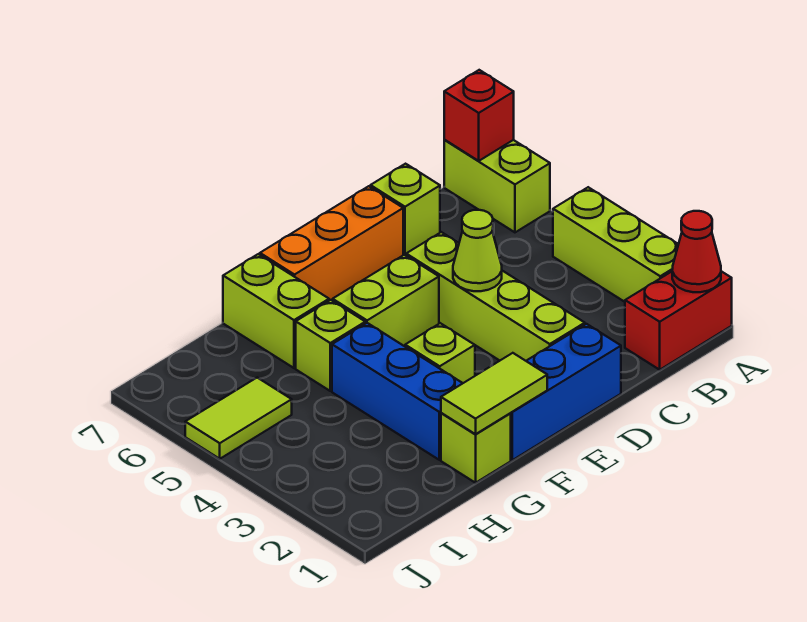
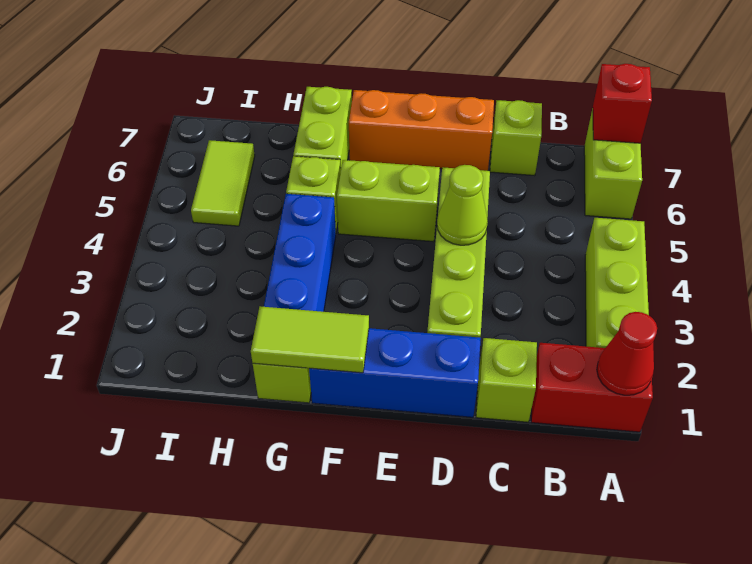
lime 1x1 brick [405,323,475,383] -> lime 1x1 brick moved to [476,338,537,422]
lime 1x2 tile [185,378,292,459] -> lime 1x2 tile turned to [191,140,255,226]

